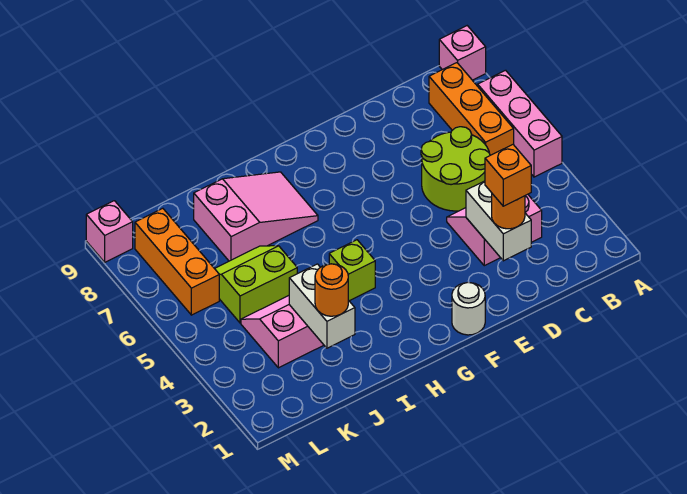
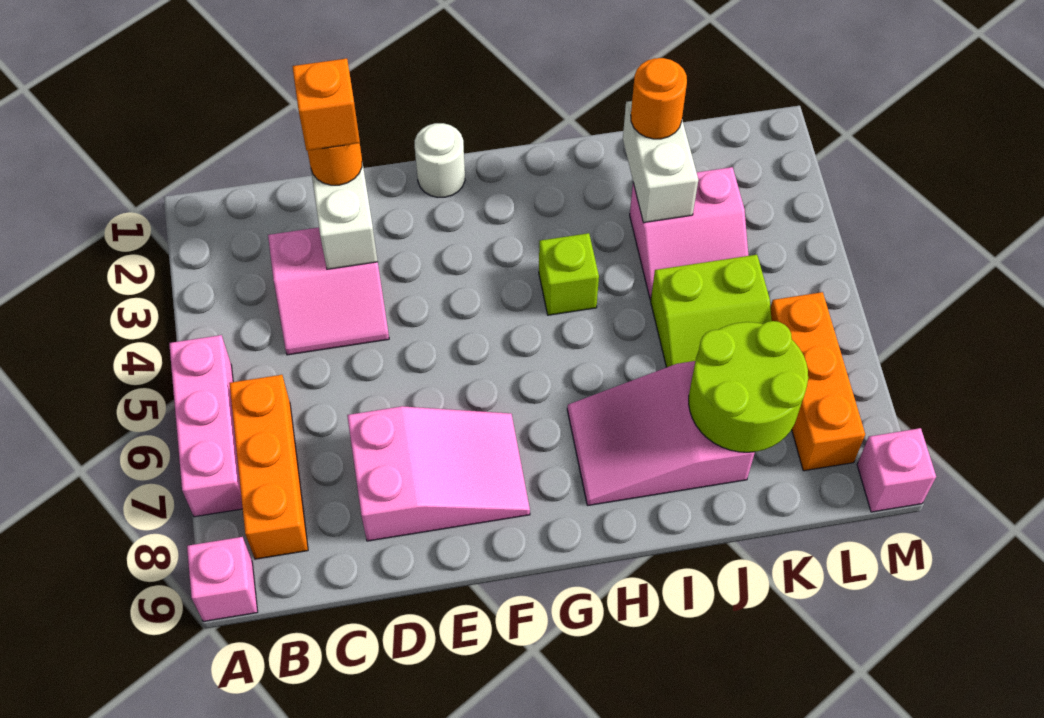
lime 2x2 round brick [421,127,490,211] -> lime 2x2 round brick moved to [689,321,808,452]
none -> pink 2x3 slope [347,406,530,541]

